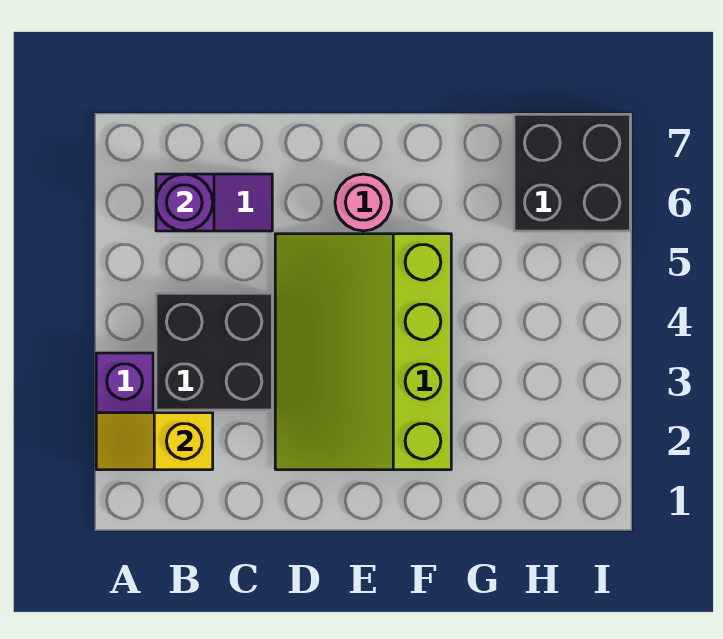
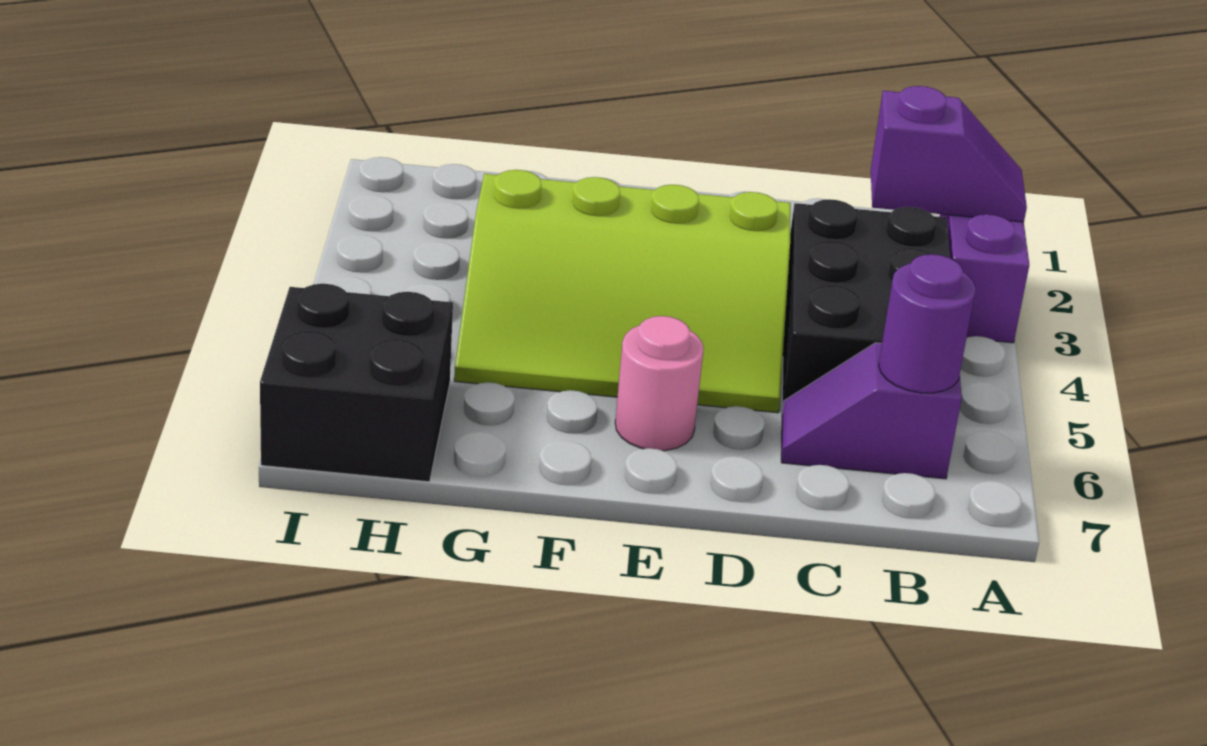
yellow 1x2 slope [96,413,213,470] -> purple 1x2 slope [871,86,1027,222]
black 2x2 brick [156,293,272,410] -> black 2x3 brick [782,199,950,412]
lime 3x4 slope [275,234,451,470] -> lime 3x4 slope turned to [454,170,791,413]

